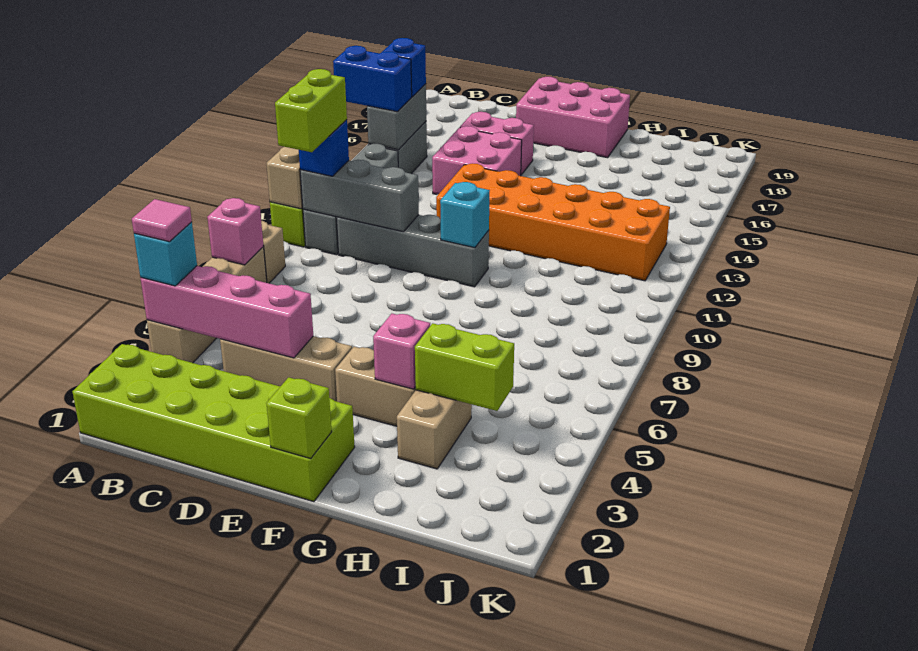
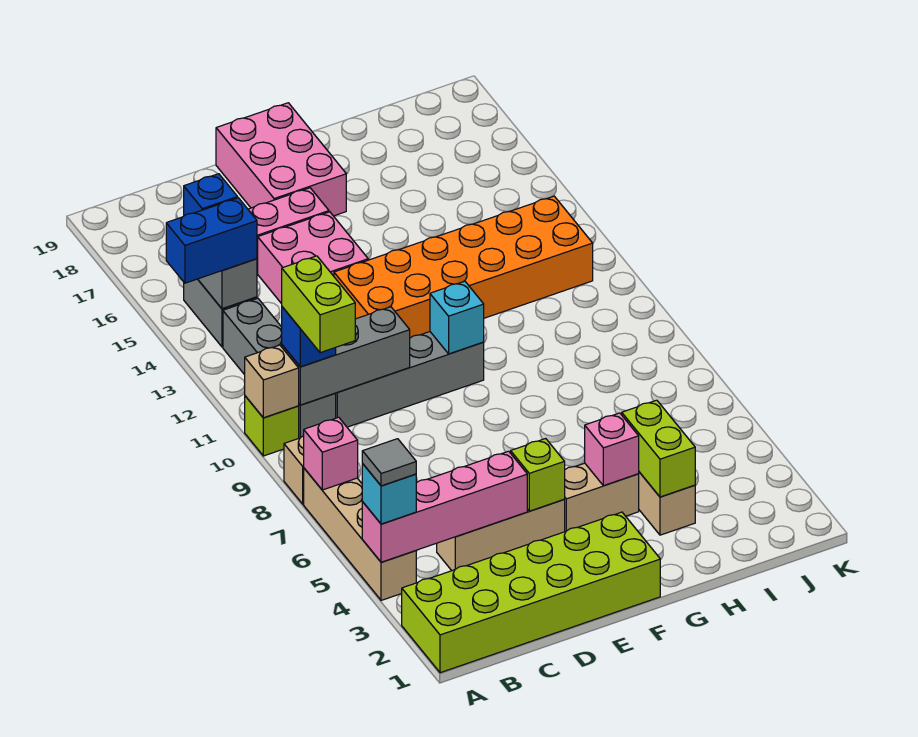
pink 1x1 tile [132,199,192,242] -> grey 1x1 tile [362,439,416,486]
pink 2x3 brick [516,77,630,158] -> pink 2x3 brick turned to [216,103,346,216]
lime 1x1 brick [266,377,332,458] -> lime 1x1 brick moved to [511,439,565,511]
lime 1x2 brick [415,323,514,411] -> lime 1x2 brick turned to [622,400,695,497]

